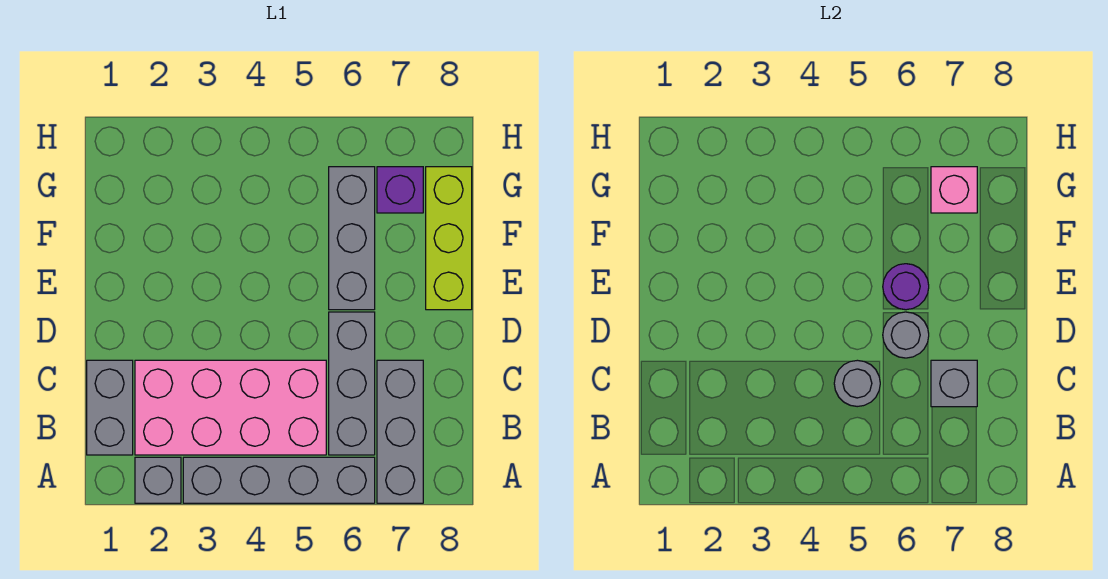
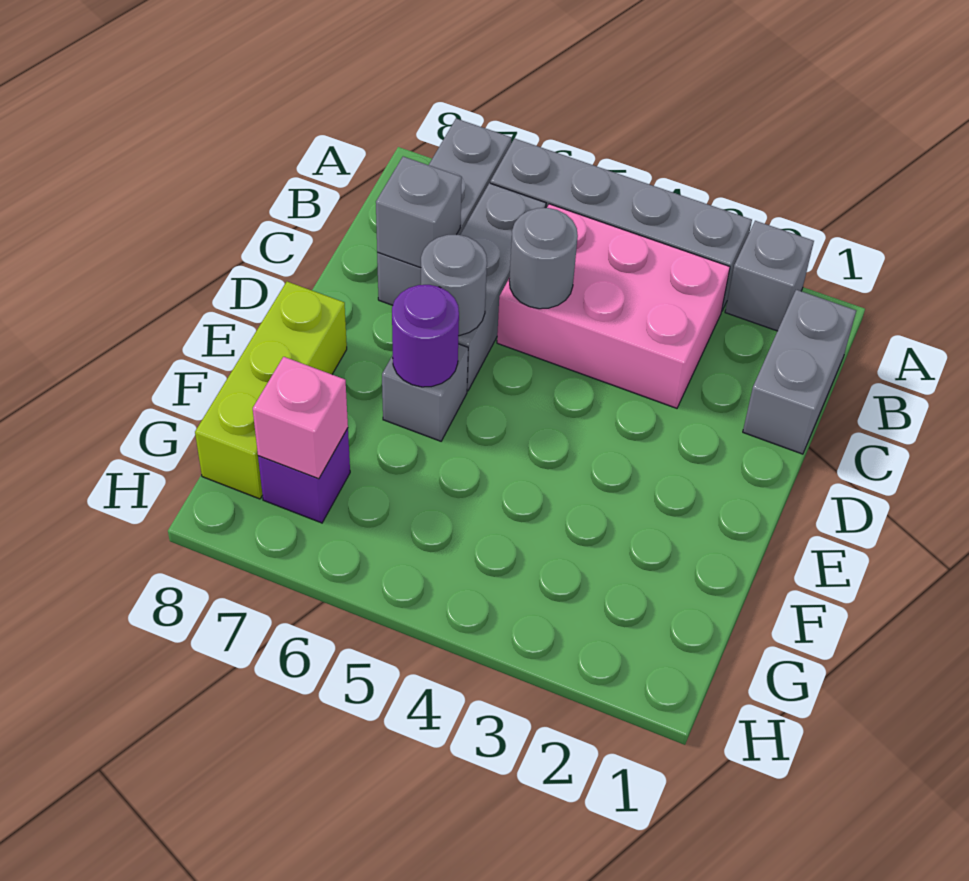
pink 2x4 brick [135,360,326,455] -> pink 2x3 brick [497,204,730,408]
grey 1x3 brick [329,167,375,310] -> grey 1x1 brick [382,344,468,441]

